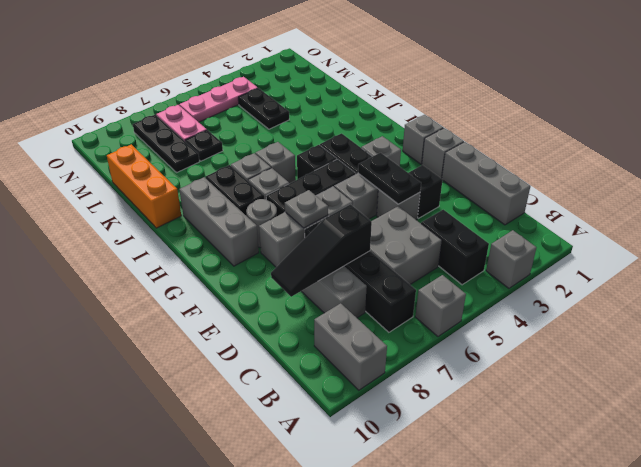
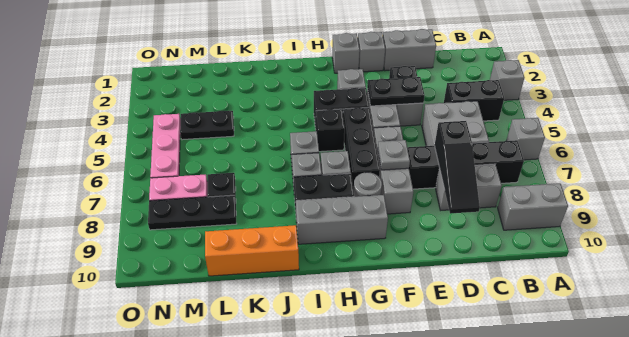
grey 1x3 brick [441,142,530,225] -> grey 1x2 brick [383,29,436,71]

